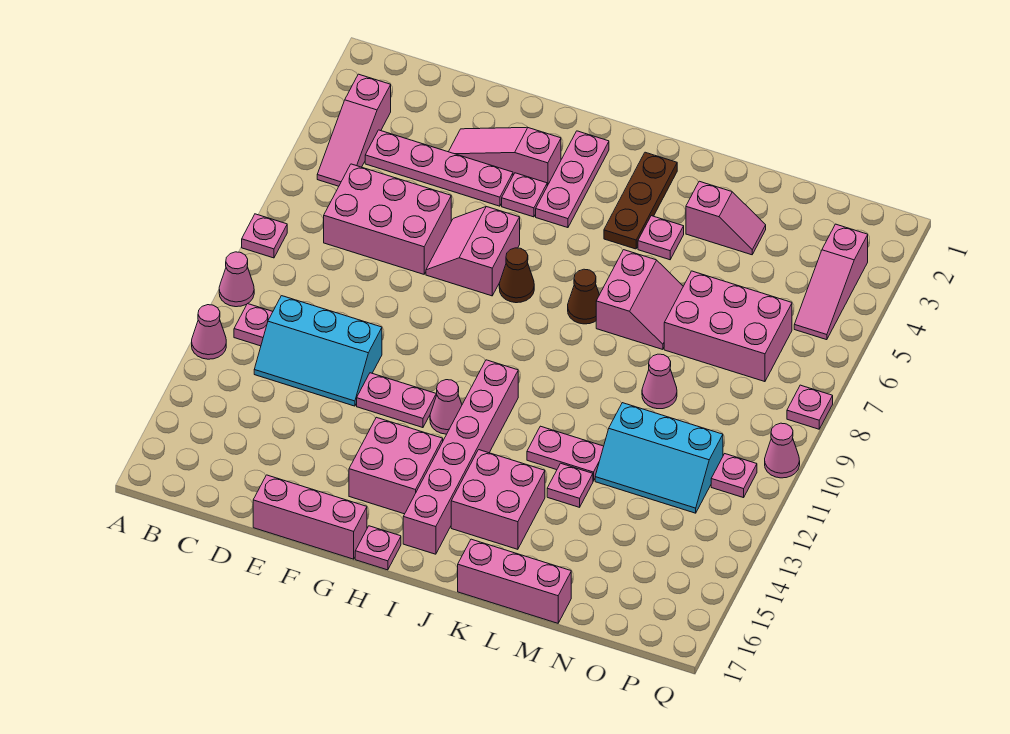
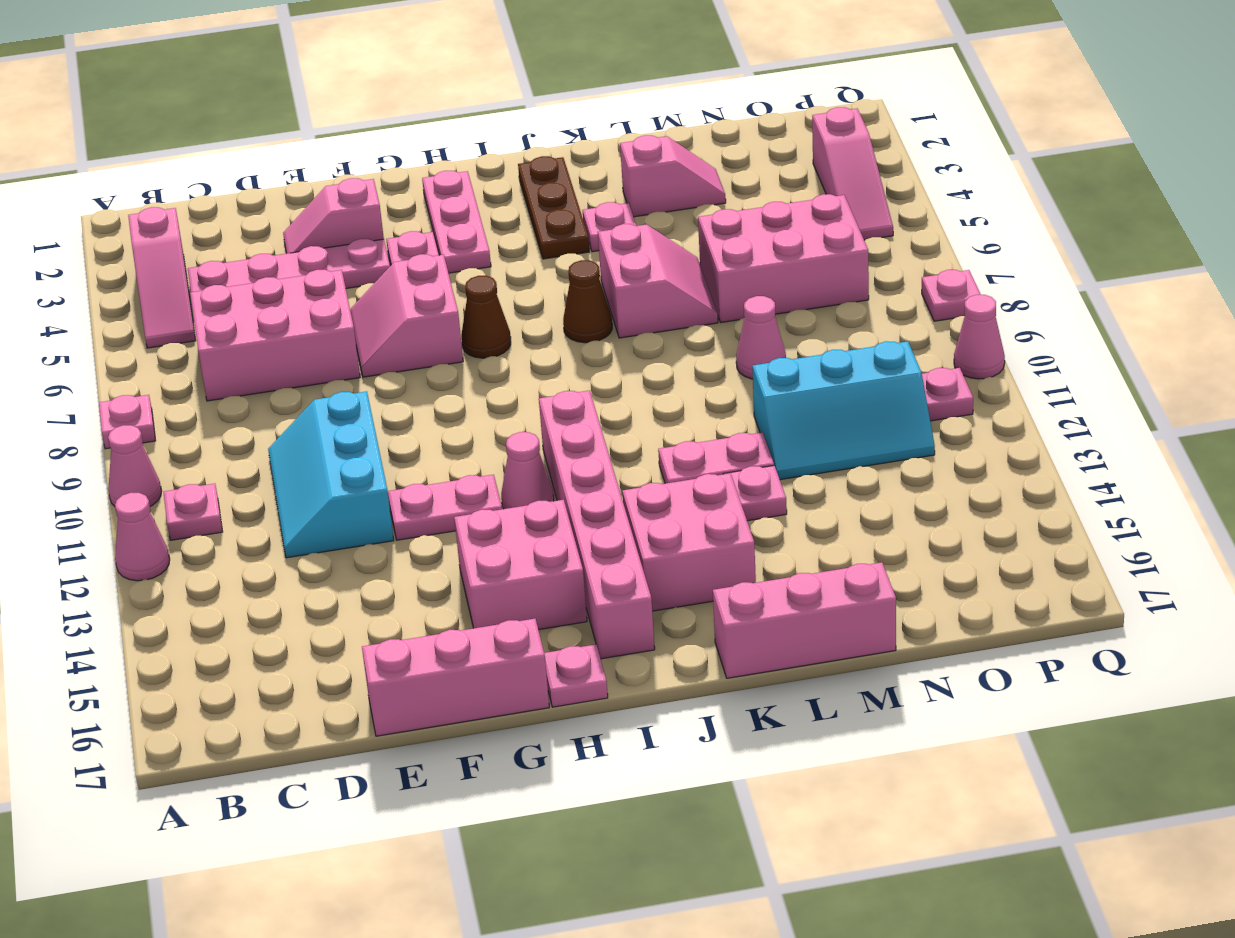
cyan 2x3 slope [254,296,382,406] -> cyan 2x3 slope turned to [268,392,394,558]
pink 1x3 slope [449,127,561,186] -> pink 1x2 slope [283,178,384,253]

